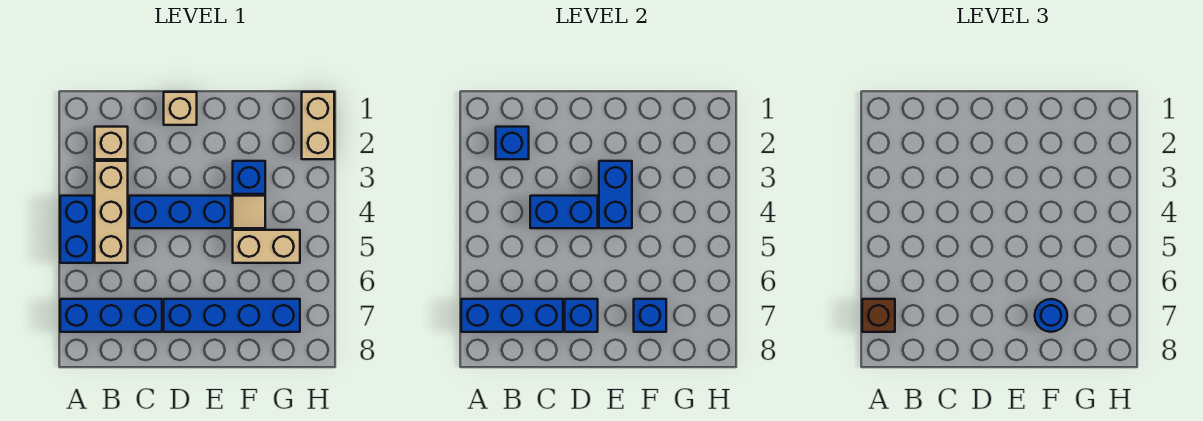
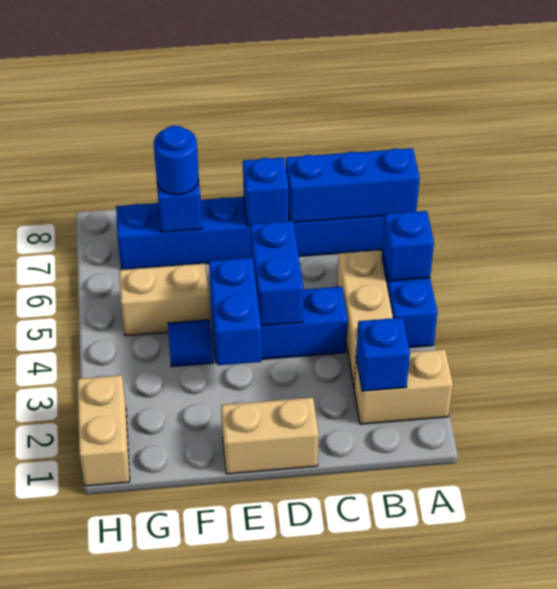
brown 1x1 brick [862,299,895,332] -> none
tan 1x1 brick [95,127,128,159] -> tan 1x2 brick [354,349,453,424]
blue 1x2 brick [530,196,598,228] -> blue 1x2 brick turned to [251,221,303,326]
tan 1x1 brick [164,92,197,125] -> tan 1x2 brick [221,397,319,474]
blue 1x1 brick [233,161,265,194] -> blue 1x1 brick moved to [382,211,434,281]
tan 1x1 tile [233,196,265,228] -> blue 1x1 tile [168,320,213,367]

